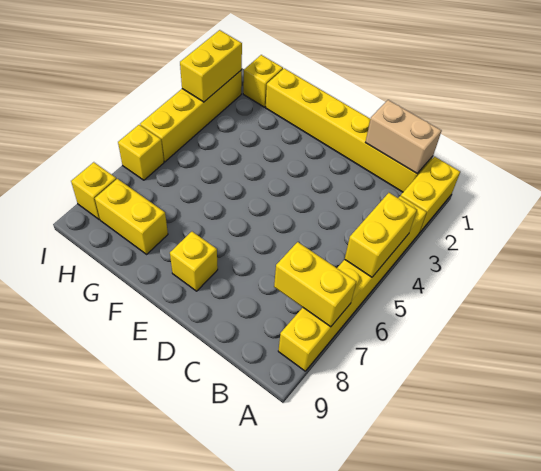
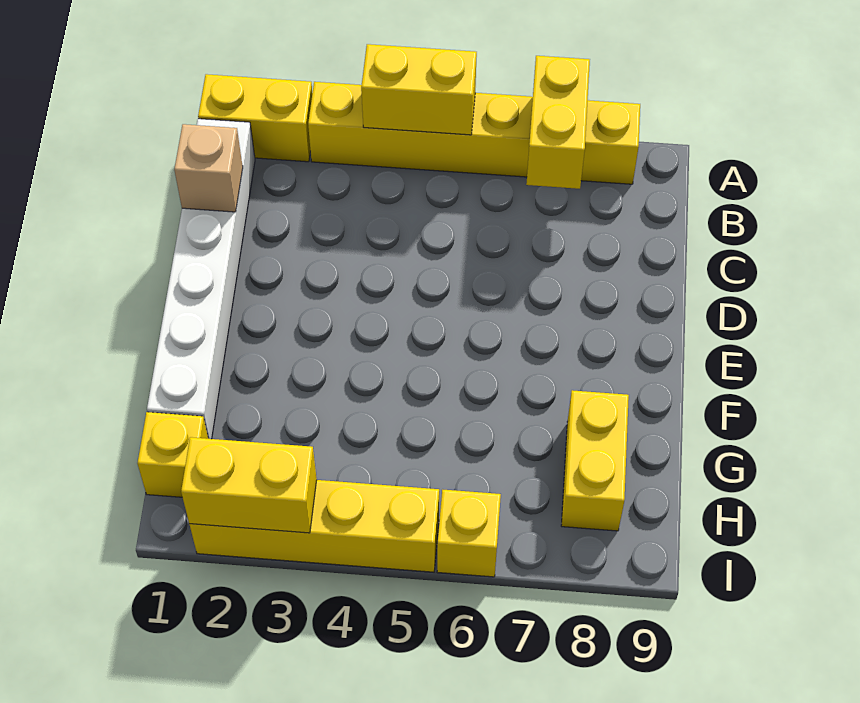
yellow 1x6 brick [266,68,433,192] -> white 1x6 brick [147,119,255,439]
tan 1x2 brick [365,100,442,173] -> tan 1x1 brick [174,124,243,212]
yellow 1x1 brick [170,232,218,291] -> none
yellow 1x1 brick [71,162,116,220] -> none

